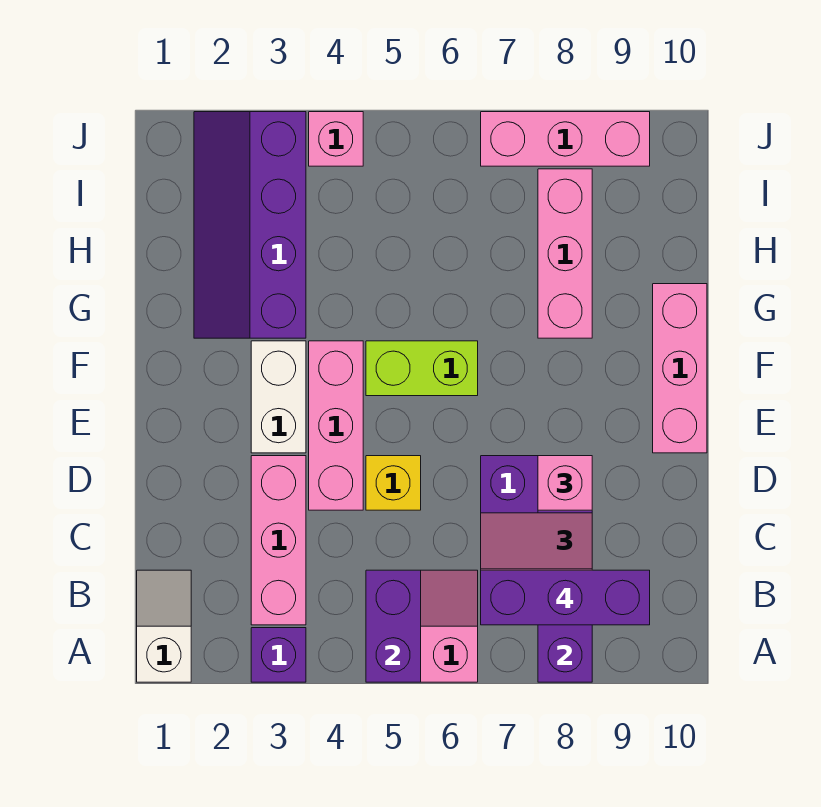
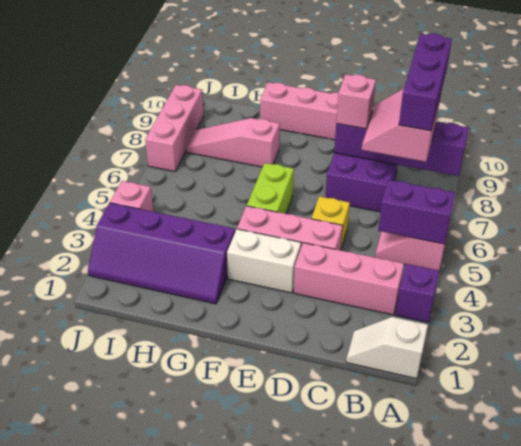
pink 1x3 brick [538,169,592,338] -> pink 1x3 slope [186,118,280,167]

